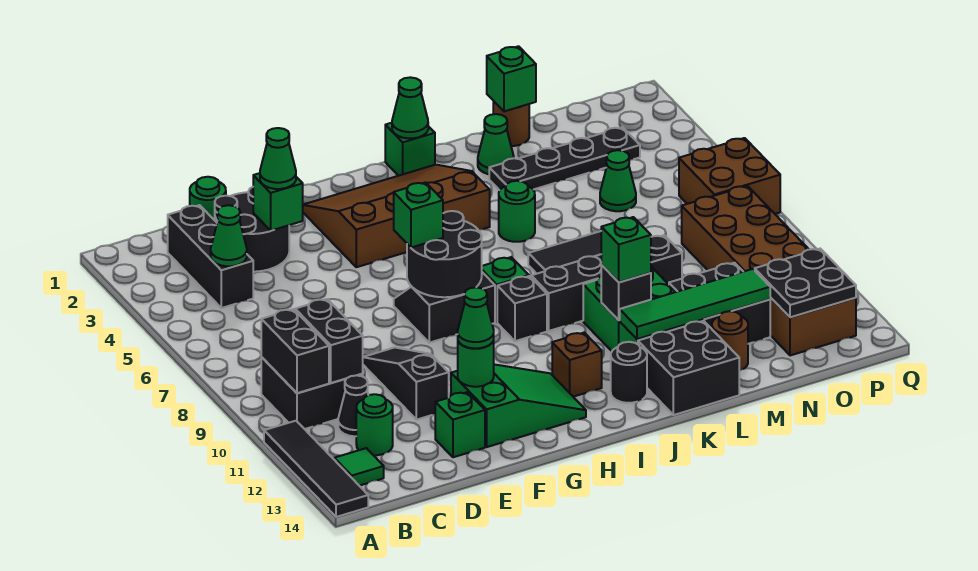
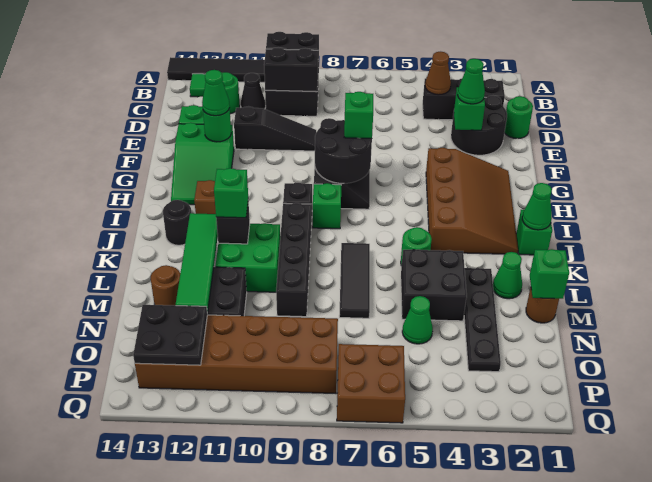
green 1x1 cone [211,205,247,266] -> brown 1x1 cone [425,52,451,95]
black 2x2 brick [638,321,739,415] -> black 2x2 brick moved to [401,249,467,321]

